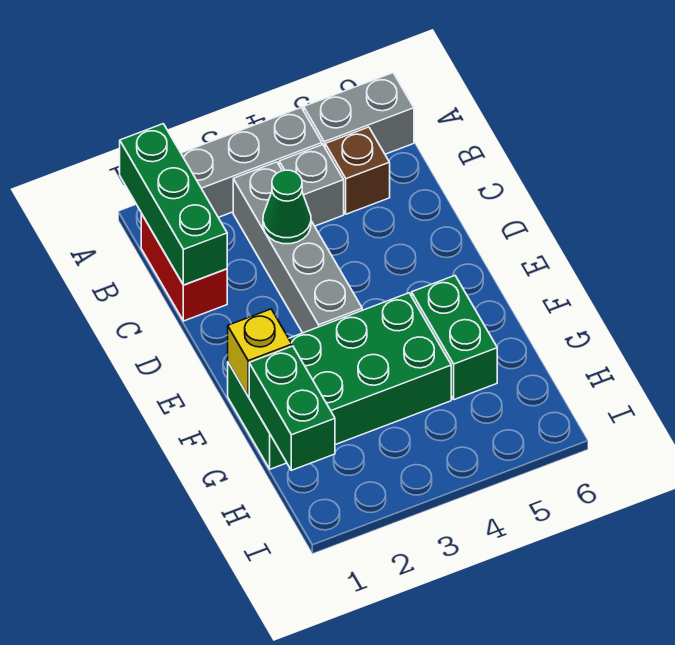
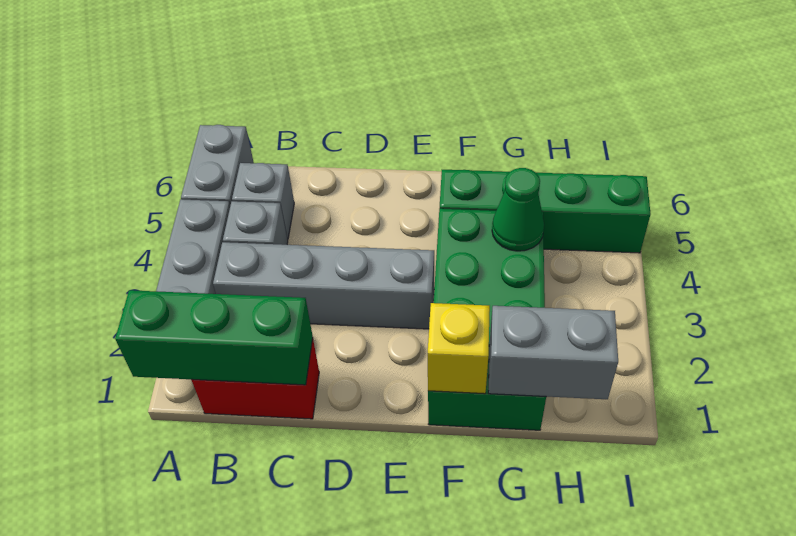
brown 1x1 brick [325,127,390,214] -> grey 1x1 brick [232,163,294,239]
green 1x1 cone [263,170,311,244] -> green 1x1 cone moved to [492,168,544,251]
green 1x2 brick [412,276,497,400] -> green 1x4 brick [440,170,651,253]
green 1x2 brick [249,346,335,470] -> grey 1x2 brick [488,306,618,399]

